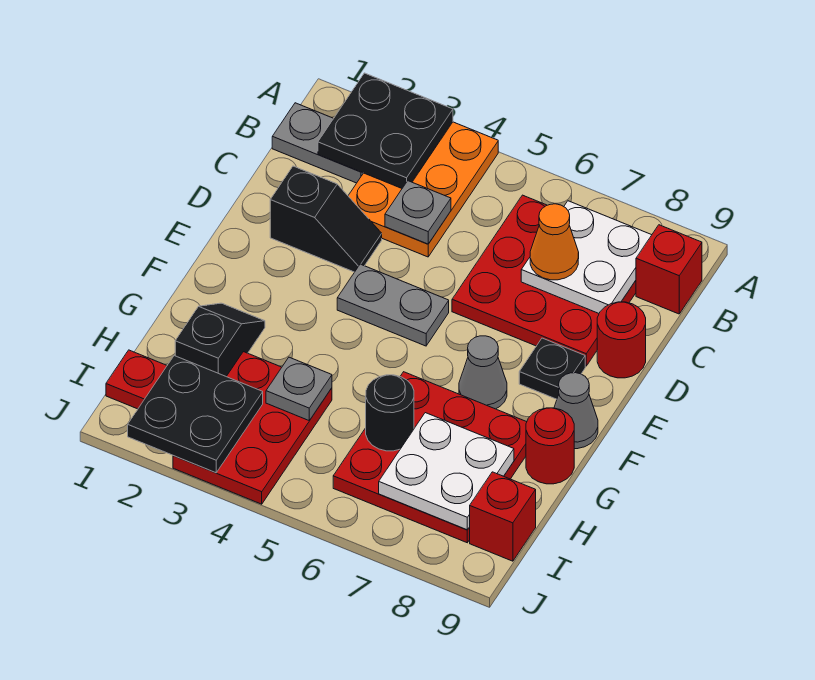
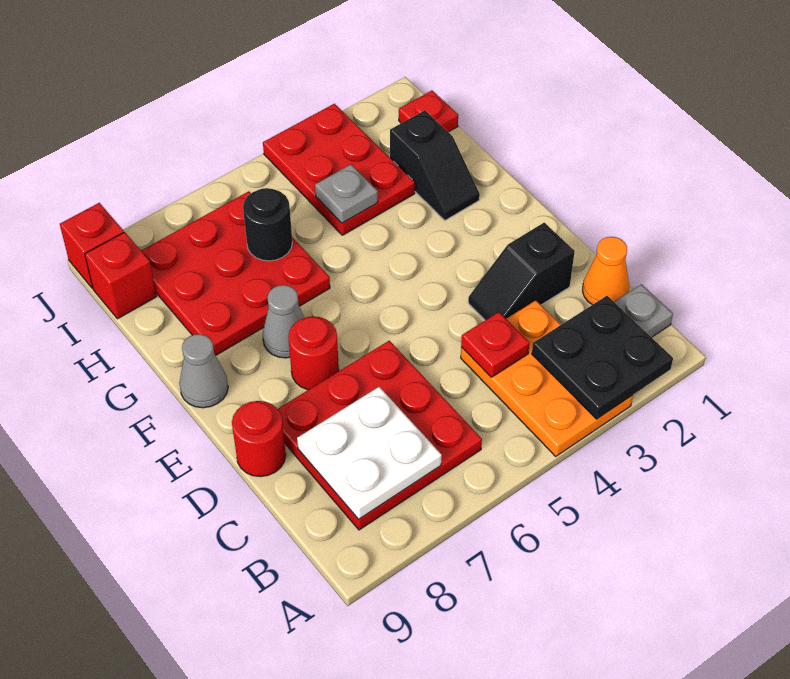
red 1x1 brick [636,225,702,314] -> red 1x1 brick moved to [60,203,124,288]
grey 1x1 plate [385,181,451,244] -> red 1x1 plate [461,312,529,377]
orange 1x1 cone [530,204,579,280] -> orange 1x1 cone moved to [583,237,629,305]
grey 1x2 plate [337,264,449,346] -> none
black 1x1 plate [519,338,585,399] -> none
red 1x1 round brick [526,408,574,484] -> red 1x1 round brick moved to [288,316,339,390]
white 2x2 plate [379,413,514,530] -> none
black 2x2 plate [128,356,263,473] -> none

